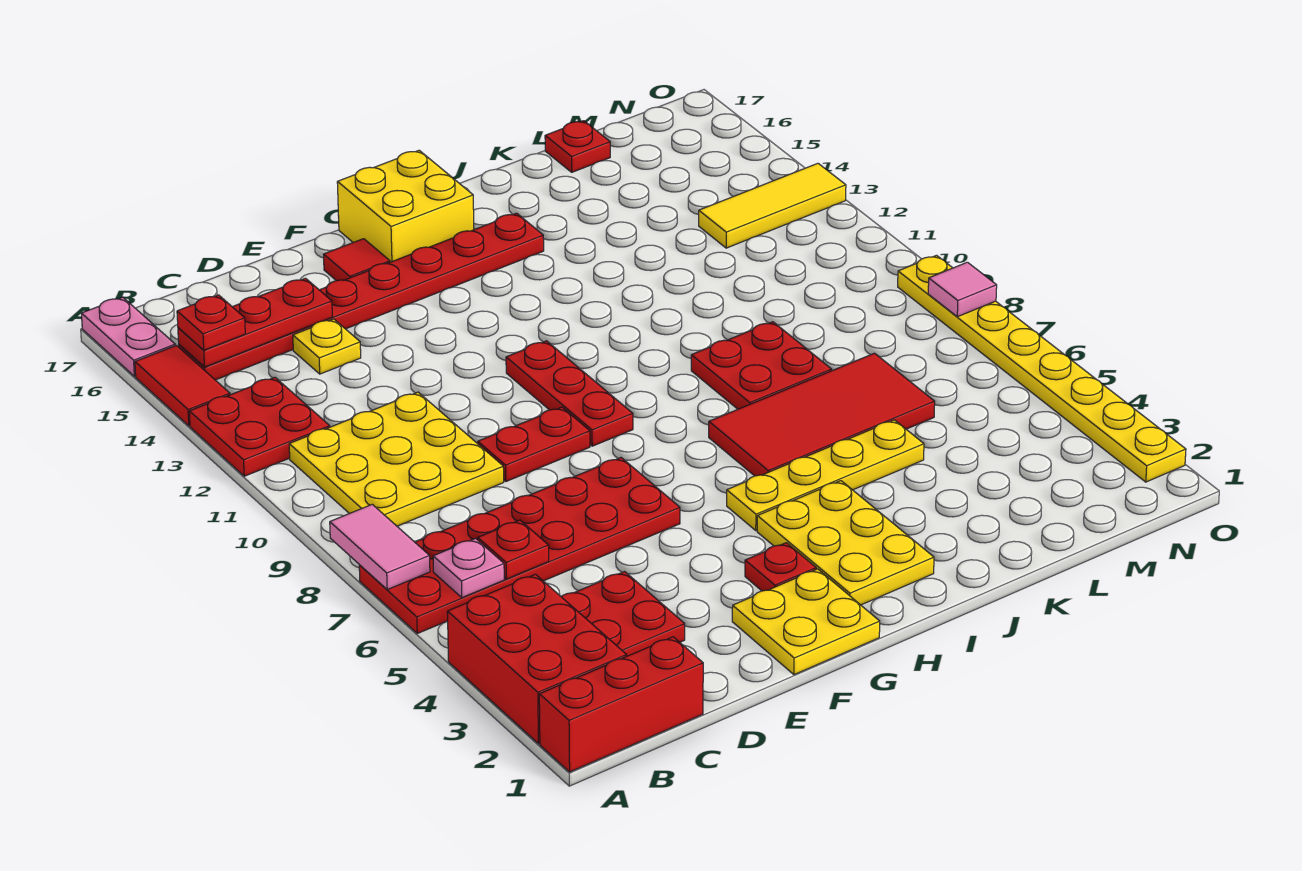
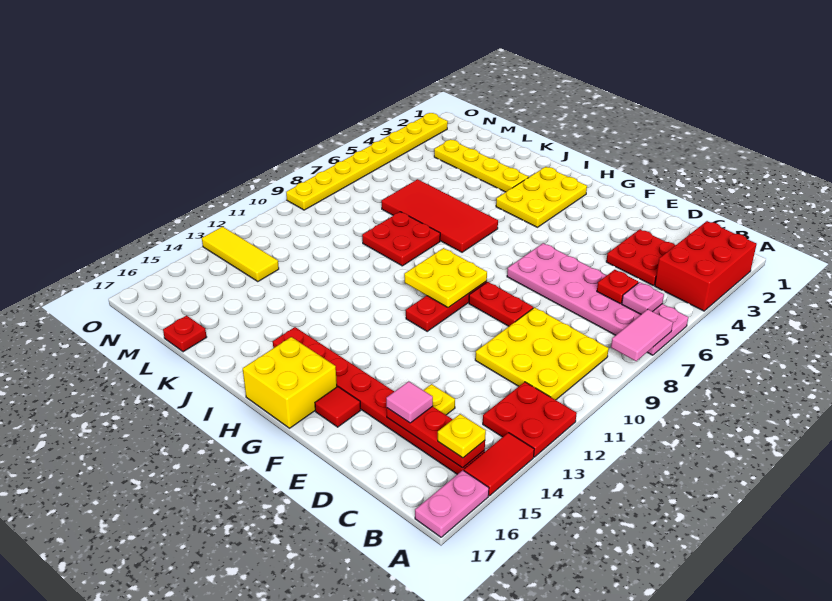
red 1x3 brick [539,637,703,772] -> none
red 2x6 plate [359,458,680,633] -> pink 2x6 plate [507,243,688,355]
red 1x1 plate [177,295,245,350] -> yellow 1x1 plate [438,414,486,458]
yellow 2x2 plate [732,569,880,675] -> yellow 2x2 plate moved to [404,248,487,308]
red 1x1 plate [745,543,816,591] -> none
yellow 1x4 plate [727,420,924,531] -> yellow 1x4 plate moved to [434,140,529,192]
pink 1x1 tile [928,262,997,317] -> pink 1x1 tile moved to [386,381,433,423]

